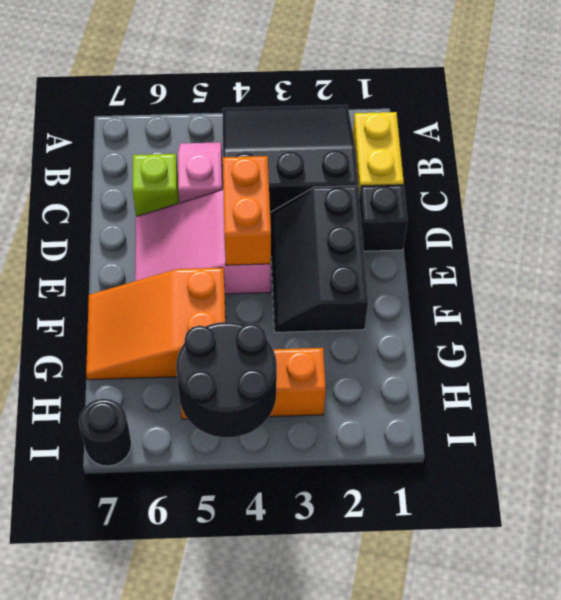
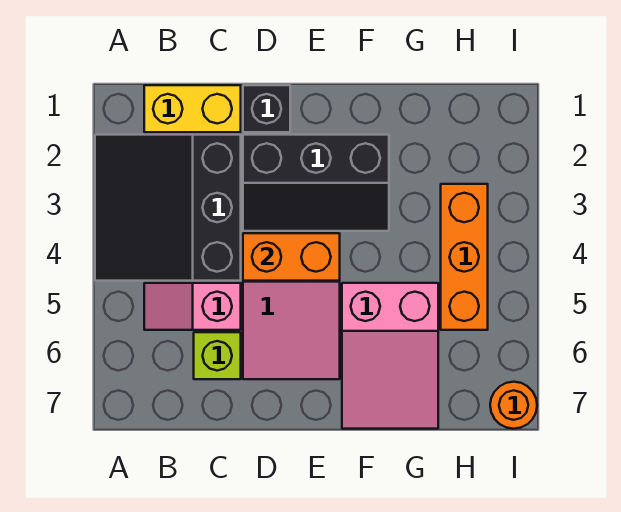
orange 2x3 slope [86,268,226,380] -> pink 2x3 slope [342,283,438,429]
black 2x2 round brick [176,322,277,437] -> none
black 1x1 round brick [79,399,131,466] -> orange 1x1 round brick [490,382,537,429]

